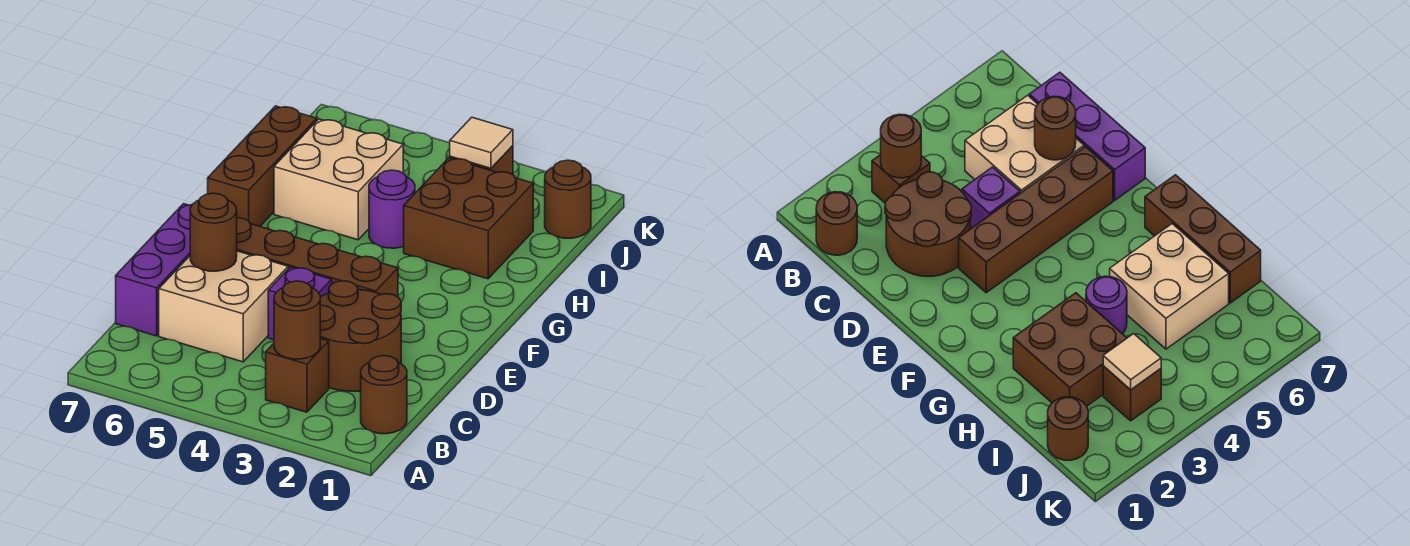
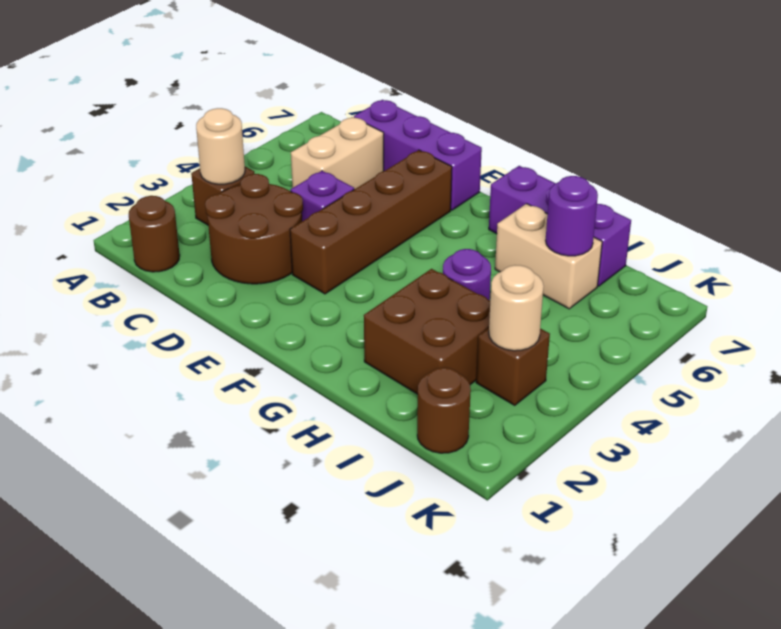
brown 1x1 round brick [274,281,320,359] -> tan 1x1 round brick [196,108,245,184]
tan 2x2 brick [159,251,288,362] -> tan 1x2 brick [291,117,384,189]
brown 1x1 round brick [190,193,237,271] -> none
brown 1x3 brick [208,106,317,226] -> purple 1x3 brick [489,166,631,286]
tan 2x2 brick [274,119,403,240] -> tan 1x2 brick [495,204,602,309]
none -> purple 1x1 round brick [546,176,598,256]
tan 1x1 tile [450,117,513,168] -> tan 1x1 round brick [489,265,544,351]

